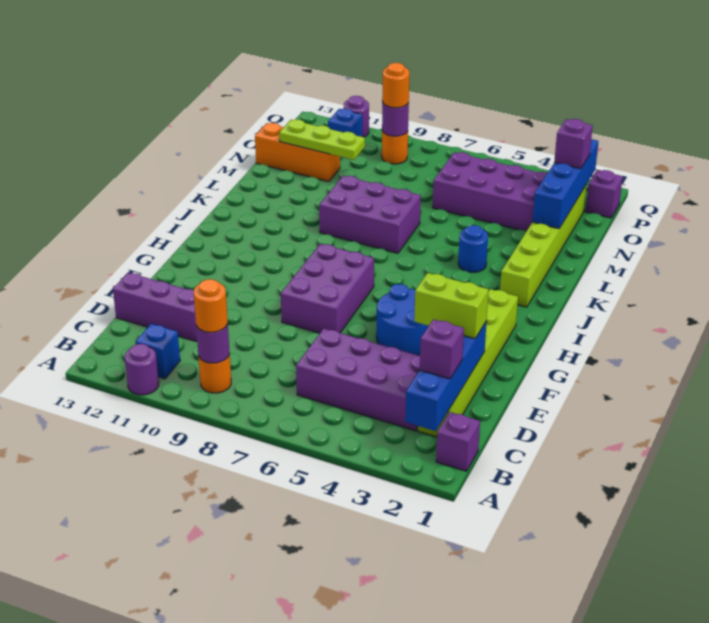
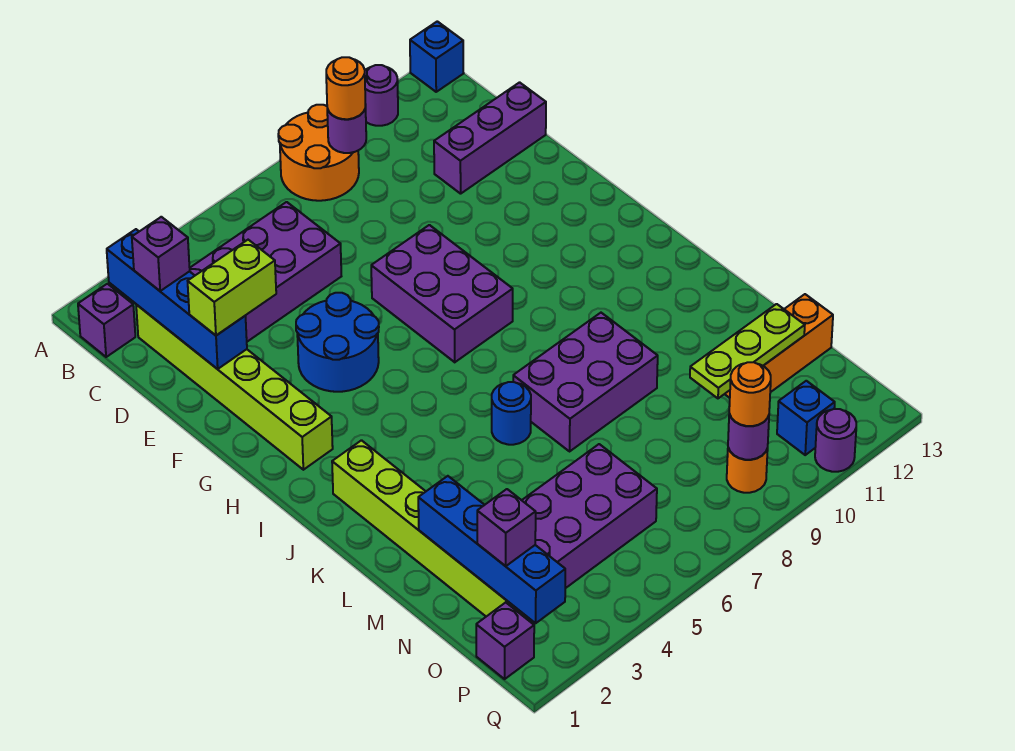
orange 1x1 round brick [199,352,231,393] -> orange 2x2 round brick [278,105,359,201]
blue 1x1 brick [135,324,180,379] -> blue 1x1 brick moved to [410,21,464,92]
blue 1x1 round brick [458,225,488,272] -> blue 1x1 round brick moved to [492,382,531,445]

